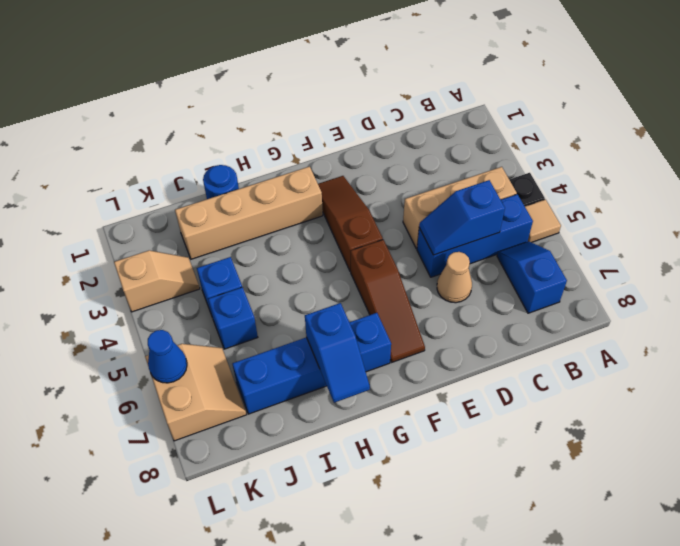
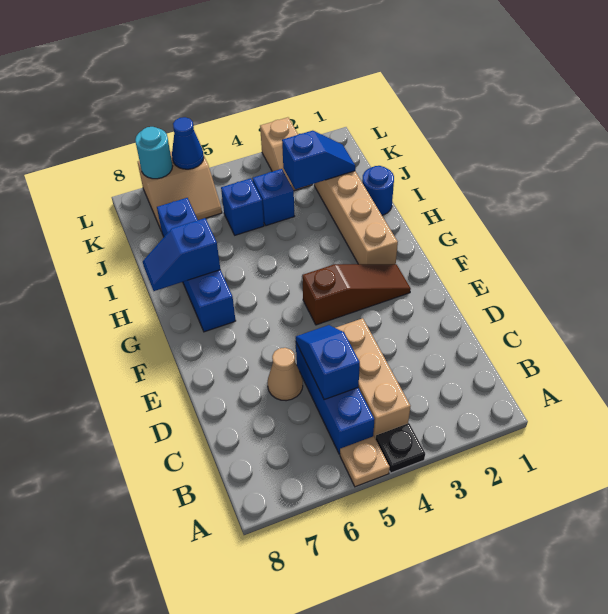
tan 1x1 tile [525,199,561,242] -> tan 1x1 plate [340,436,390,487]
blue 1x2 slope [497,241,567,313] -> blue 1x2 slope moved to [282,131,355,189]
brown 1x3 slope [351,240,425,362] -> none
none -> cyan 1x1 round brick [135,127,173,179]

